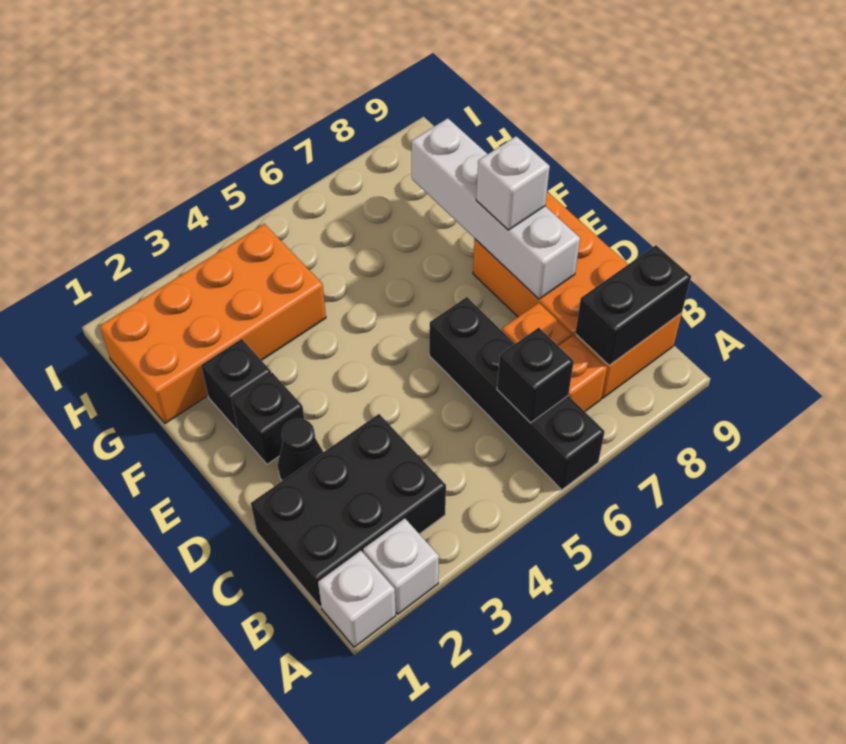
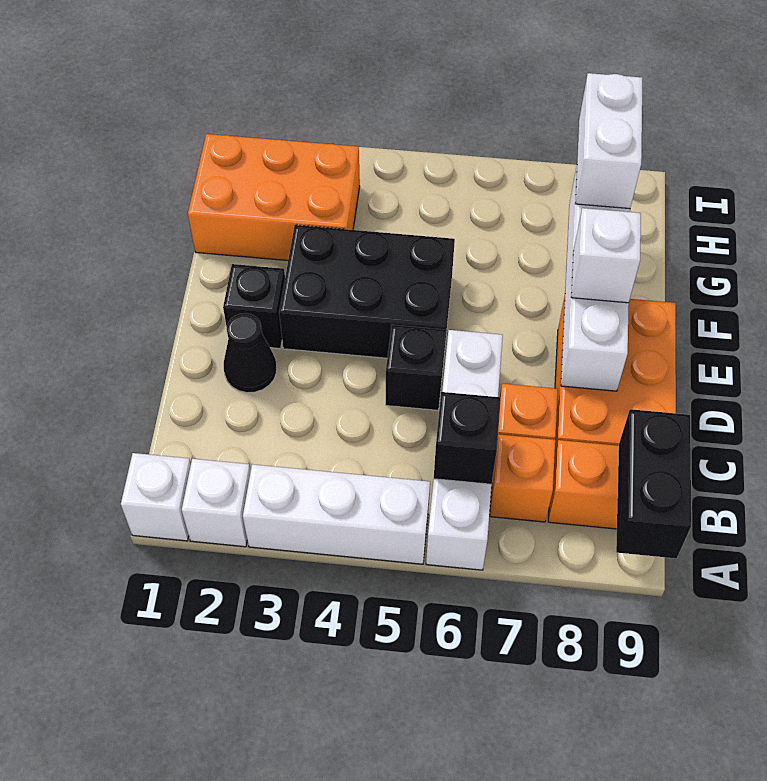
none -> white 1x3 brick [243,464,430,564]
black 1x4 brick [429,297,605,490] -> white 1x4 brick [426,330,503,570]
black 2x3 brick [251,414,446,607] -> black 2x3 brick moved to [279,225,455,358]
black 1x2 brick [575,245,691,365] -> black 1x2 brick turned to [616,409,691,558]
black 1x1 brick [201,339,271,429] -> black 1x1 brick moved to [386,325,446,410]
orange 2x4 brick [100,224,326,424] -> orange 2x3 brick [188,134,360,261]
none -> white 1x2 brick [575,73,642,209]

